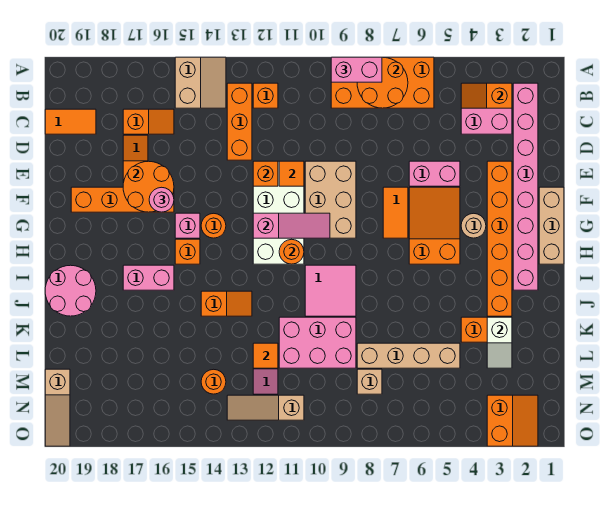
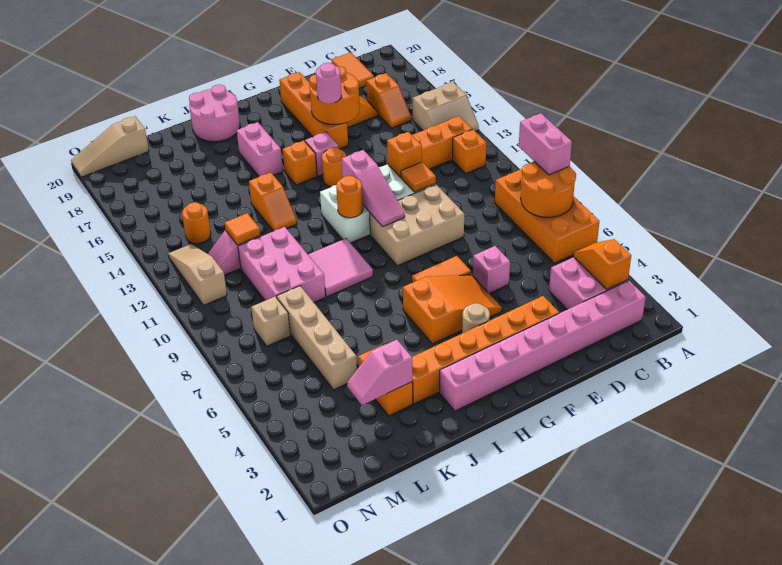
pink 1x2 brick [409,161,460,186] -> pink 1x1 brick [473,246,510,293]
tan 1x3 brick [539,187,564,264] -> none
white 1x2 slope [487,317,512,368] -> pink 1x2 slope [347,340,412,405]
orange 2x2 slope [487,395,538,446] -> none

